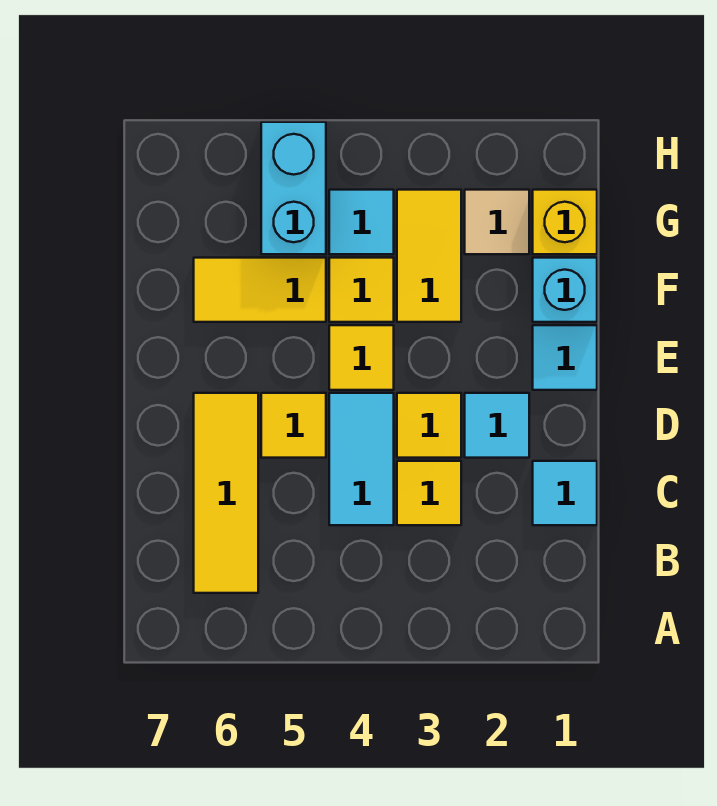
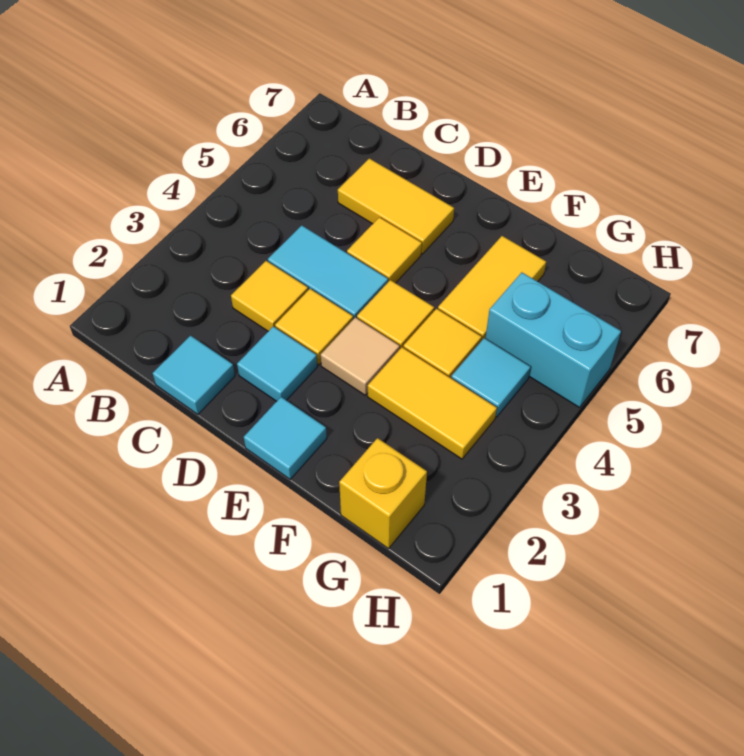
yellow 1x3 tile [194,393,258,593] -> yellow 1x2 tile [338,158,454,254]
cyan 1x1 brick [533,258,597,322] -> none
tan 1x1 tile [465,190,529,254] -> tan 1x1 tile moved to [321,318,400,395]

